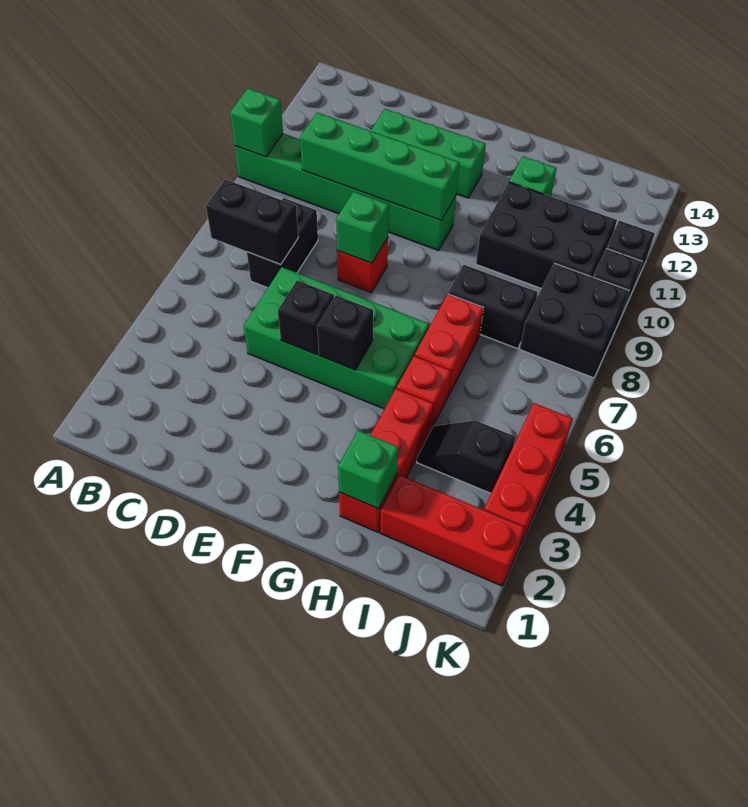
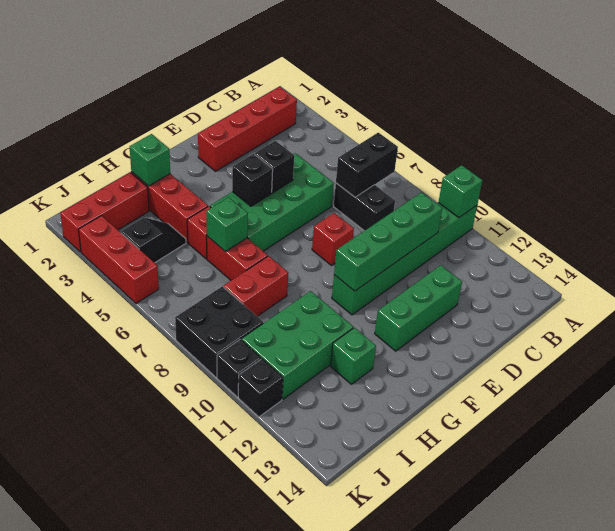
none -> red 1x4 brick [198,87,297,171]
green 1x1 brick [336,192,389,263] -> green 1x1 brick moved to [206,197,248,252]
black 1x2 brick [448,265,538,349] -> red 1x2 brick [224,256,288,316]
black 2x3 brick [476,182,617,288] -> green 2x3 brick [241,291,353,399]

